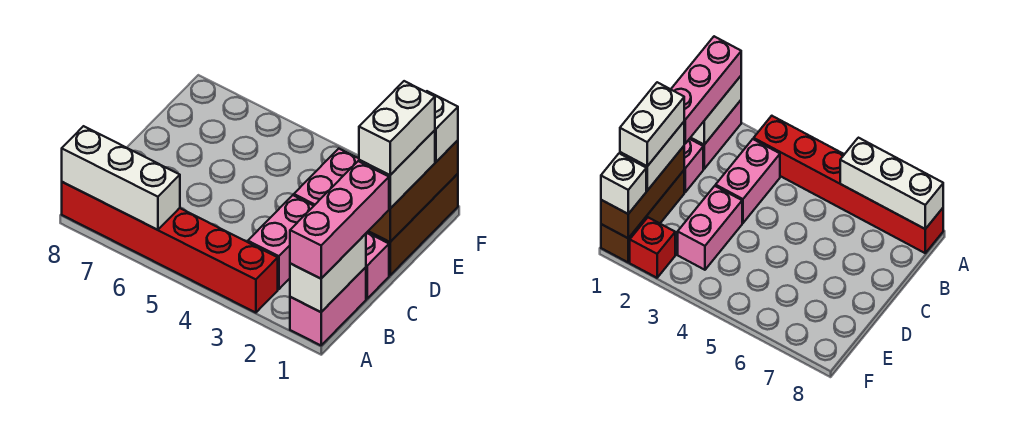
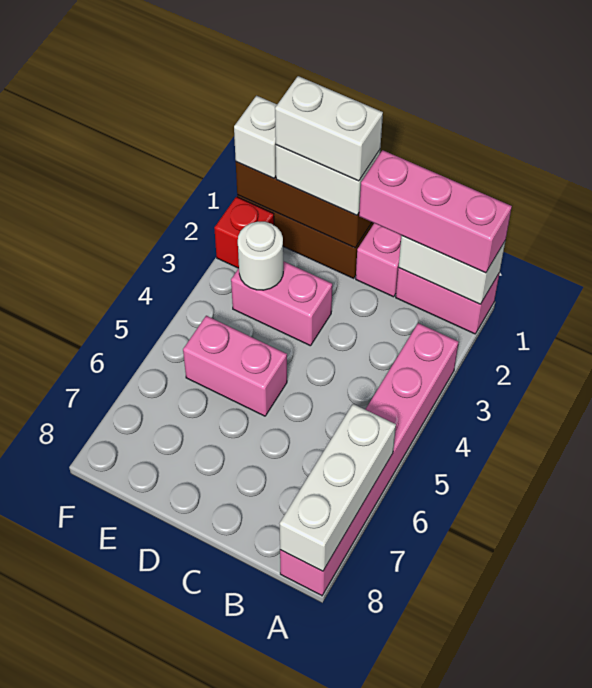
red 1x6 brick [62,182,278,313] -> pink 1x6 brick [280,323,459,596]
pink 1x2 brick [248,195,313,289] -> pink 1x2 brick moved to [183,316,287,416]
none -> white 1x1 round brick [238,222,283,290]

